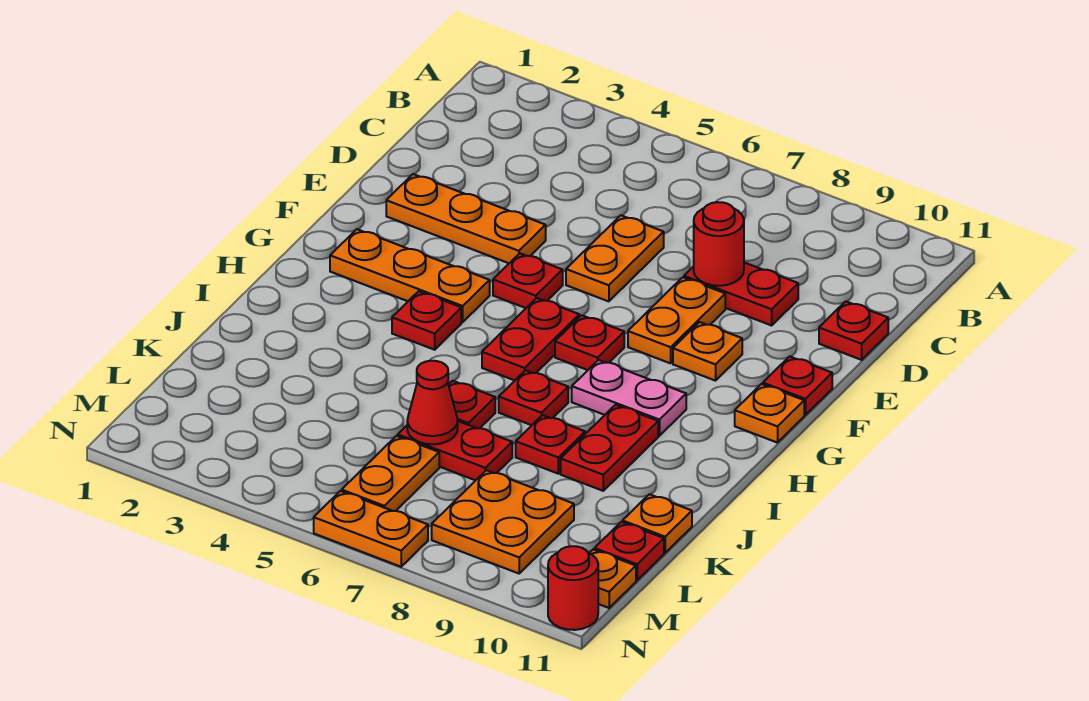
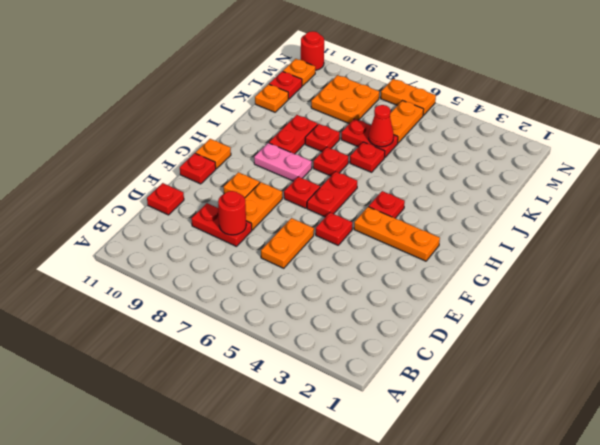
orange 1x3 plate [386,174,546,263] -> none

